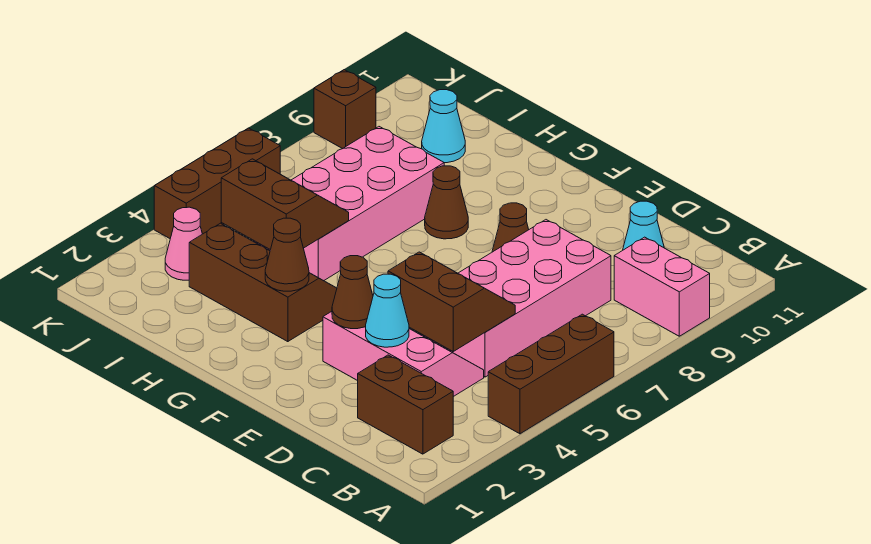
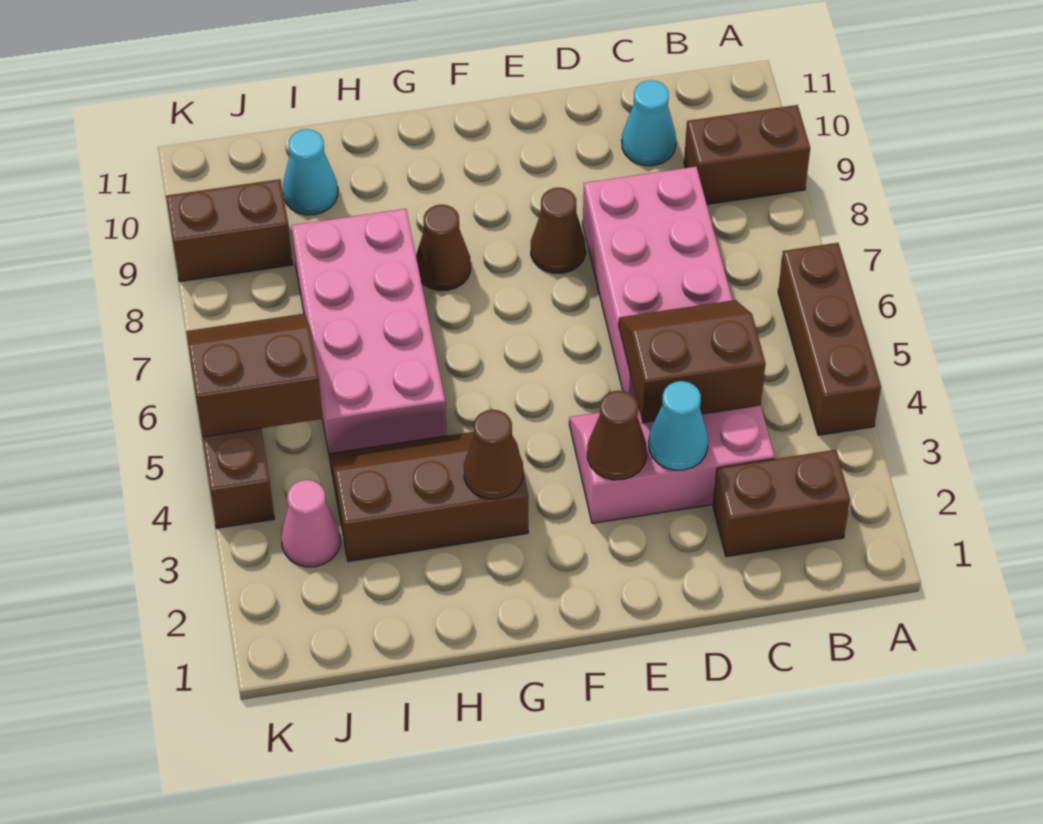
pink 1x2 brick [614,237,710,336] -> brown 1x2 brick [684,105,810,204]
brown 2x2 slope [221,159,349,250] -> brown 2x2 slope moved to [186,314,323,437]
brown 1x1 brick [314,70,376,149] -> brown 1x2 brick [166,179,293,282]

